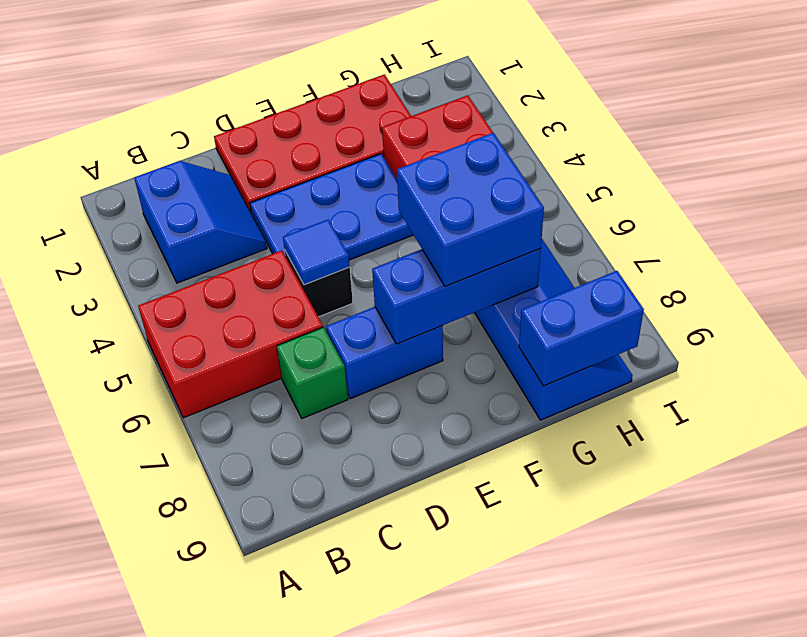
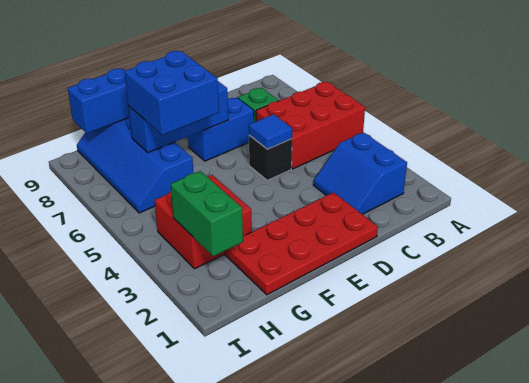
blue 2x3 plate [250,154,413,260] -> none
none -> green 1x2 brick [171,171,243,256]

